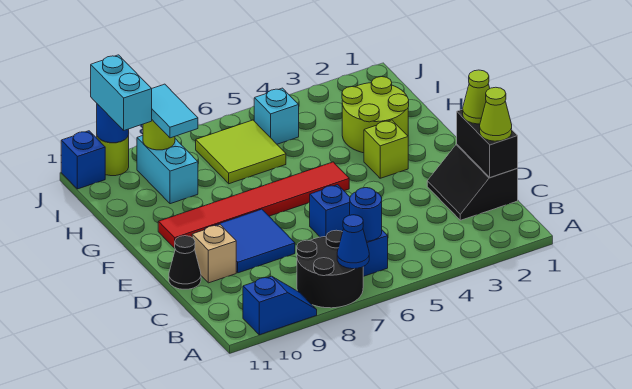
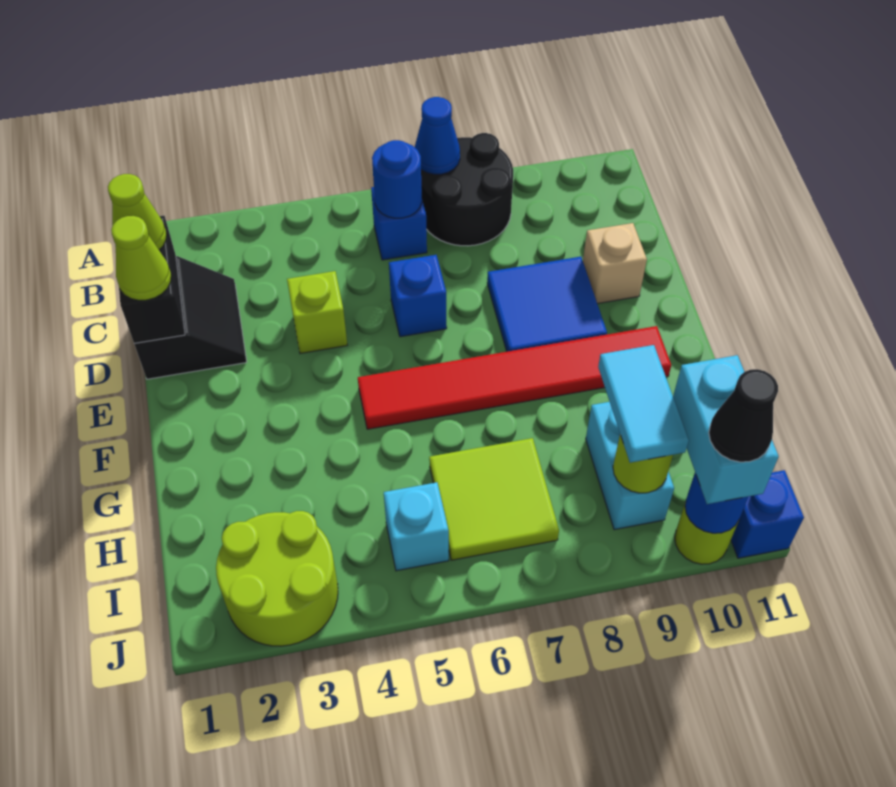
blue 1x2 slope [243,276,317,335] -> none
black 1x1 cone [169,236,201,289] -> black 1x1 cone moved to [709,369,778,462]
lime 1x1 brick [364,120,408,178] -> lime 1x1 brick moved to [287,271,347,354]
lime 2x2 round brick [342,77,409,153] -> lime 2x2 round brick moved to [216,511,338,646]

